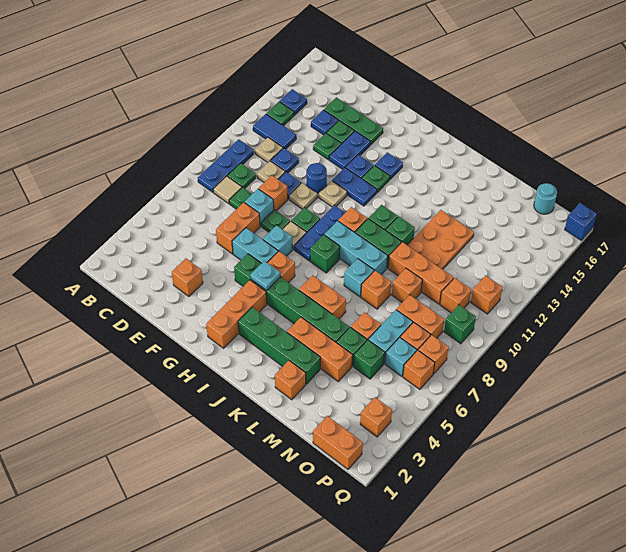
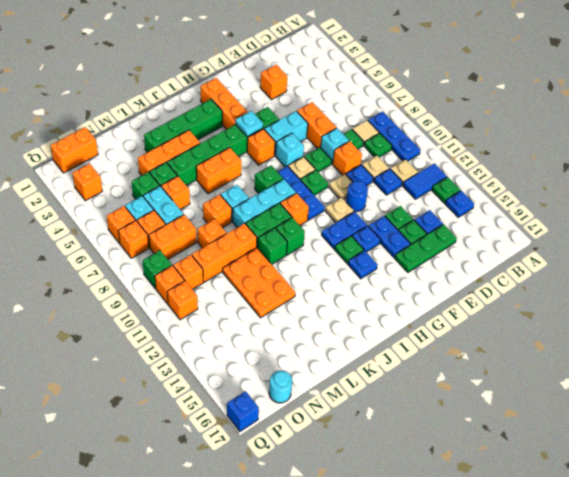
orange 1x1 brick [275,361,306,400] -> orange 1x1 brick moved to [155,265,184,304]

